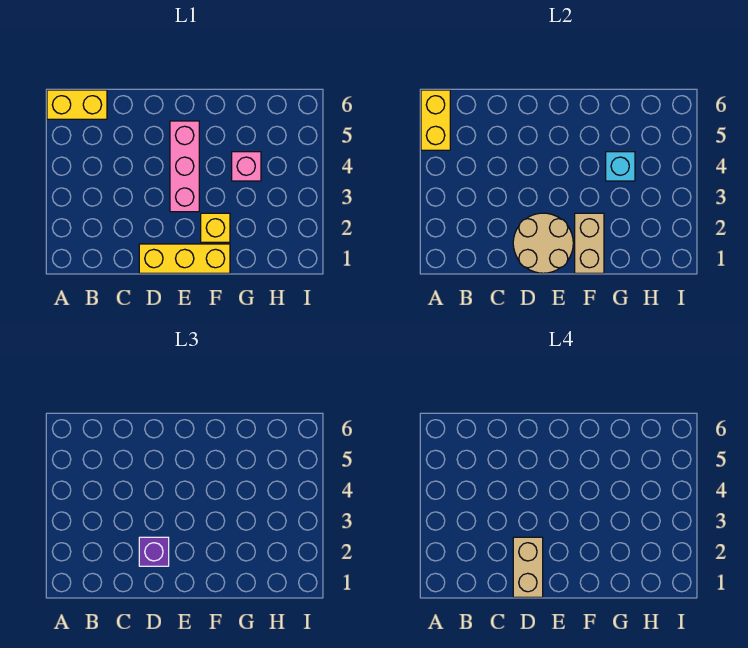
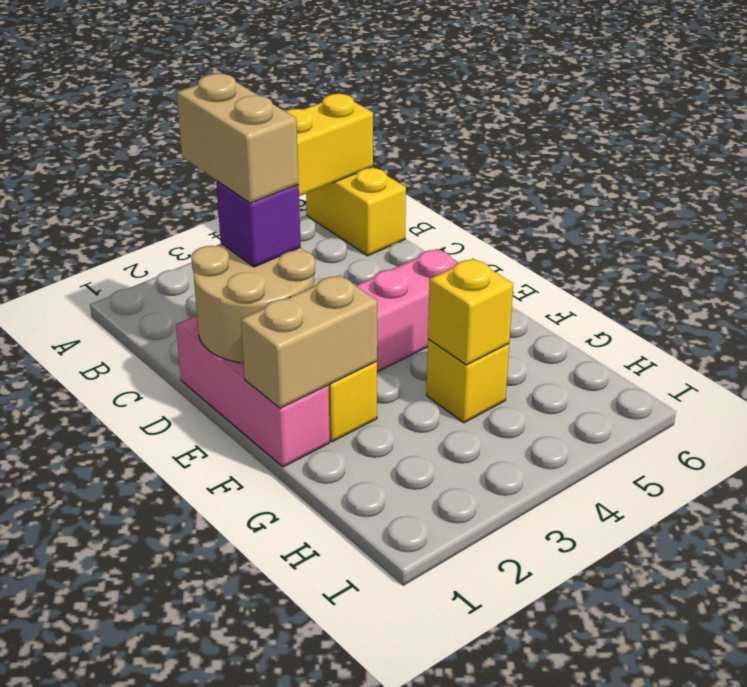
yellow 1x3 brick [139,244,230,273] -> pink 1x3 brick [176,315,330,467]
tan 1x2 brick [513,537,543,597] -> tan 1x2 brick turned to [177,74,299,203]
pink 1x1 brick [232,152,261,181] -> yellow 1x1 brick [426,339,509,423]
cyan 1x1 brick [606,152,635,181] -> yellow 1x1 brick [428,259,513,365]

